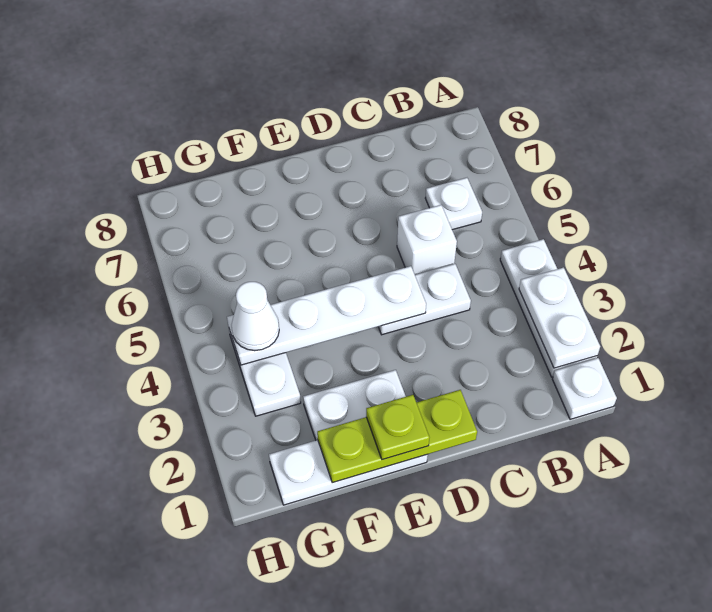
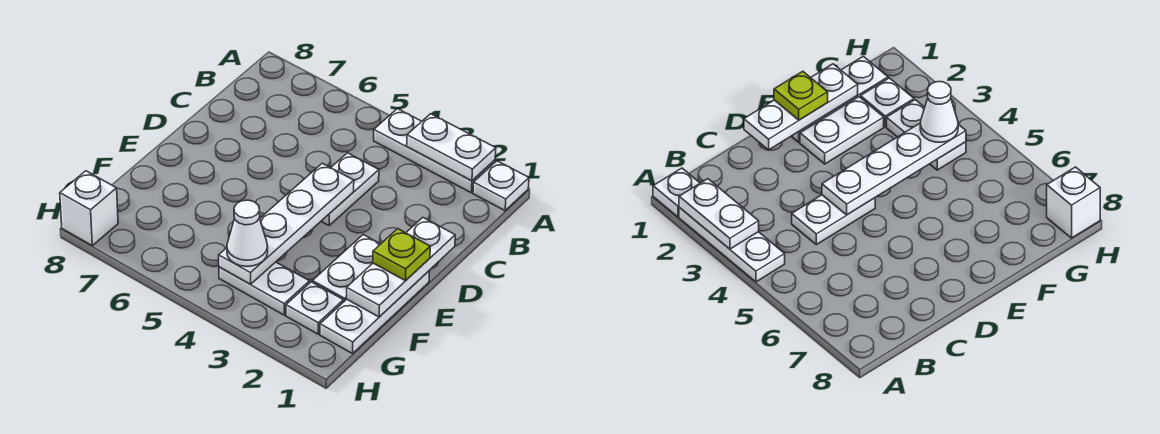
white 1x1 plate [425,178,482,230] -> white 1x1 plate moved to [286,282,344,334]
white 1x1 brick [397,205,457,275] -> white 1x1 brick moved to [60,171,118,246]
lime 1x3 plate [317,390,477,483] -> white 1x3 plate [346,218,455,317]

